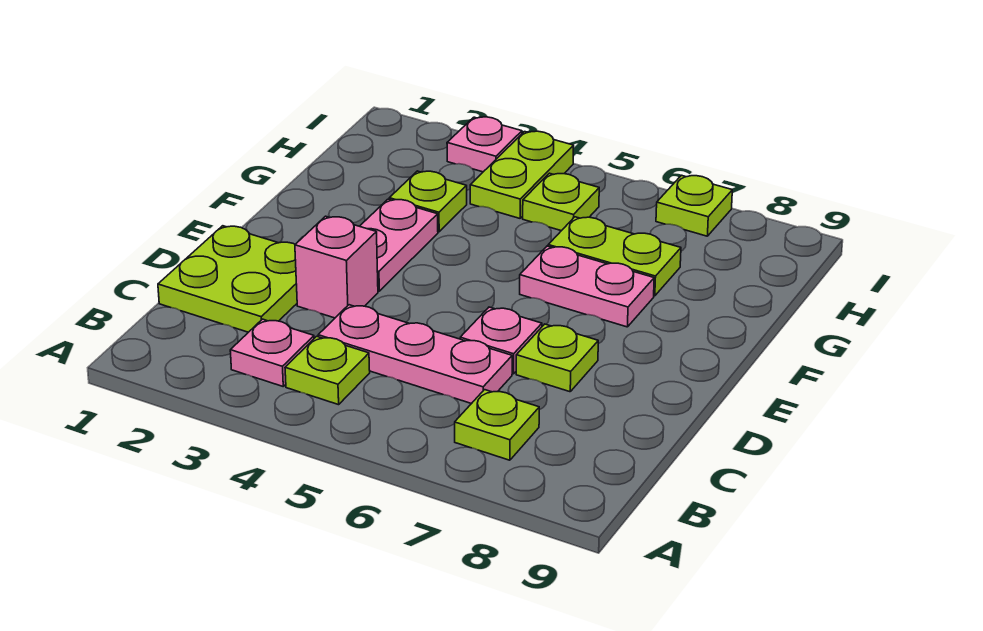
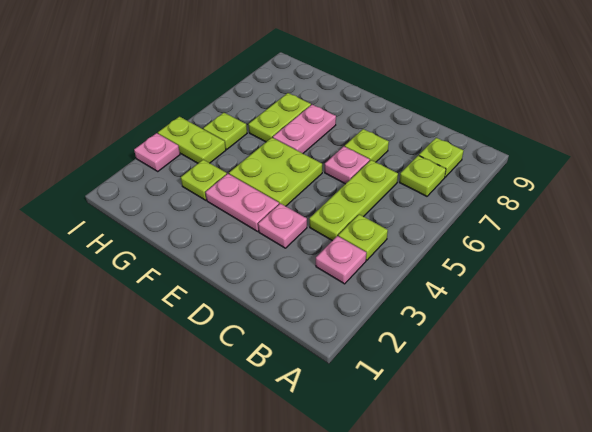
lime 2x2 plate [158,226,297,332] -> lime 2x2 plate moved to [229,138,322,206]
pink 1x3 plate [318,305,512,404] -> lime 1x3 plate [309,160,398,241]
pink 1x1 brick [295,216,378,318] -> pink 1x1 plate [258,203,307,248]
lime 1x1 plate [656,176,732,236] -> lime 1x1 plate moved to [419,138,463,177]

